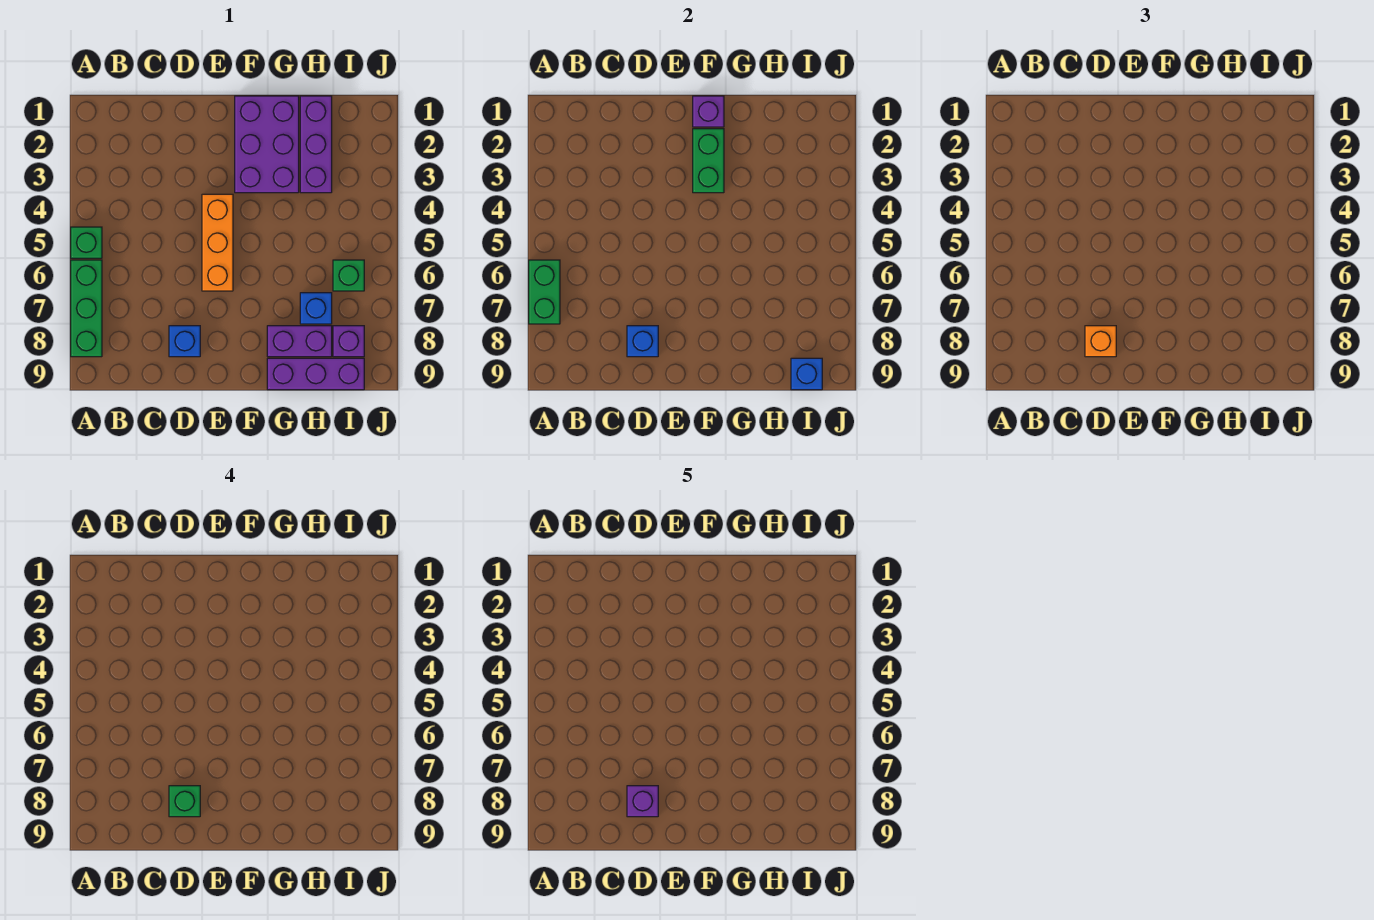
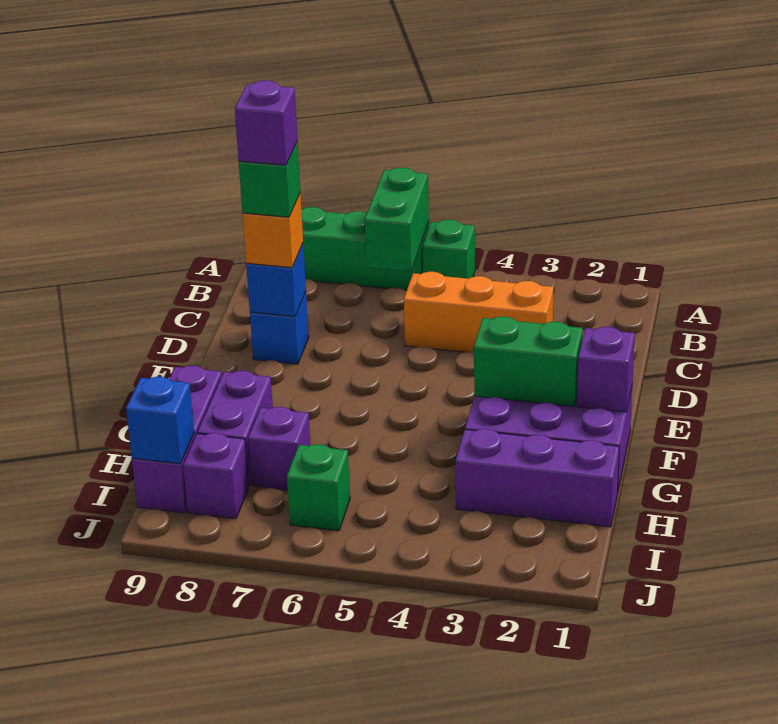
green 1x2 brick [529,260,560,324] -> green 1x2 brick turned to [365,168,429,271]
orange 1x3 brick [202,194,233,291] -> orange 1x3 brick moved to [404,272,554,352]
blue 1x1 brick [300,293,332,324] -> purple 1x1 brick [248,407,310,490]

